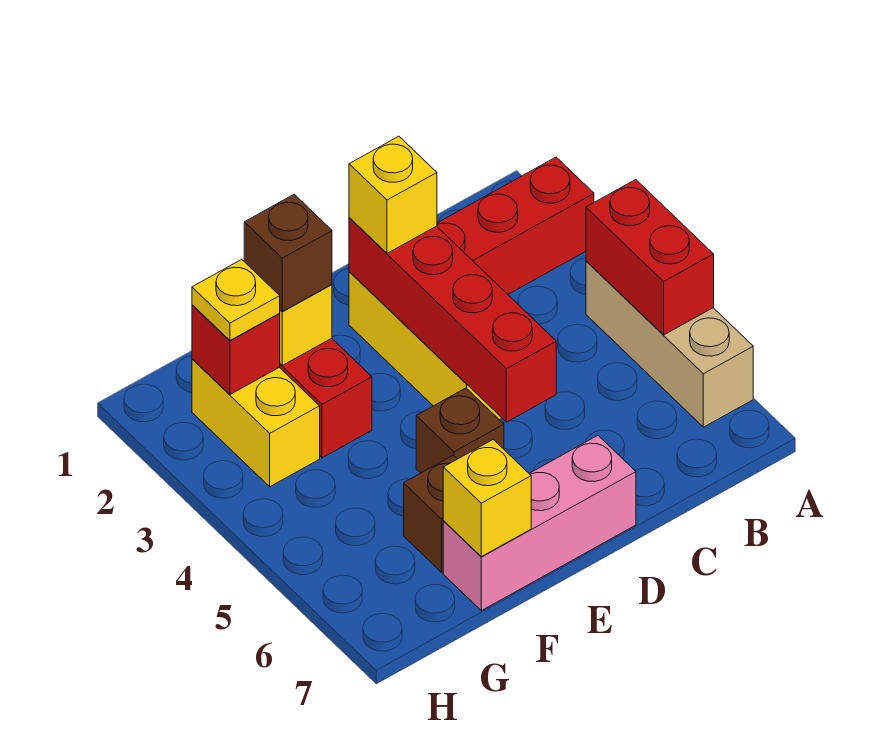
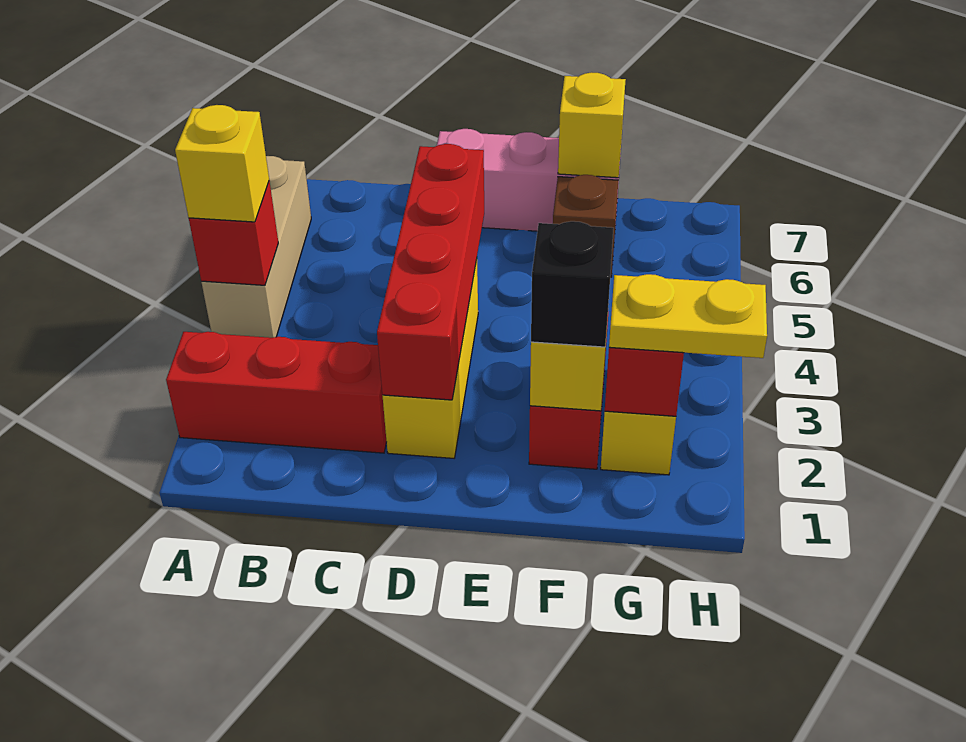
red 1x2 brick [586,180,714,335] -> red 1x1 brick [189,181,278,285]
yellow 1x1 brick [349,136,437,253] -> yellow 1x1 brick moved to [175,105,269,222]
brown 1x1 brick [416,388,504,473] -> none
brown 1x1 brick [244,194,332,311] -> black 1x1 brick [531,221,614,347]
yellow 1x1 plate [192,259,280,340] -> yellow 1x2 plate [609,274,767,358]

